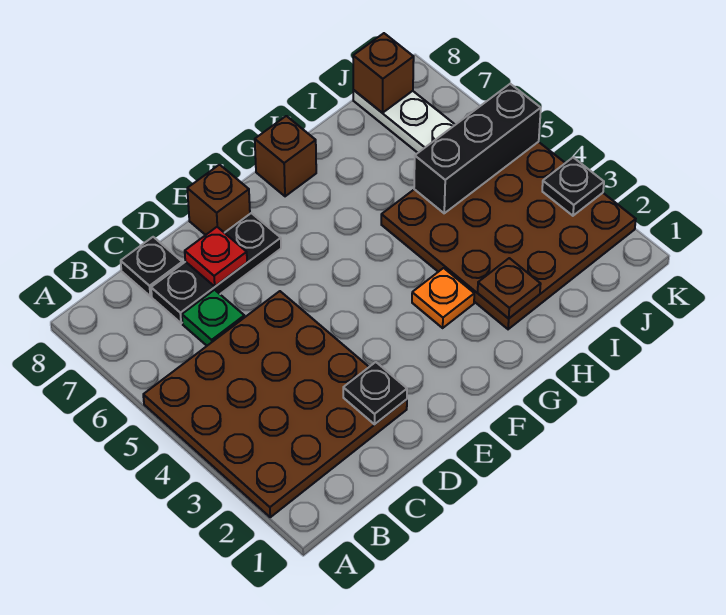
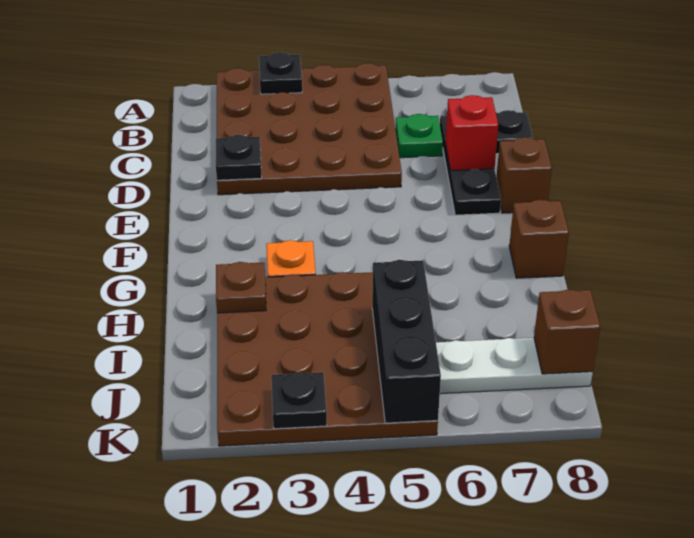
none -> black 1x1 plate [259,52,302,94]
red 1x1 plate [185,227,247,286] -> red 1x1 brick [445,95,498,171]

